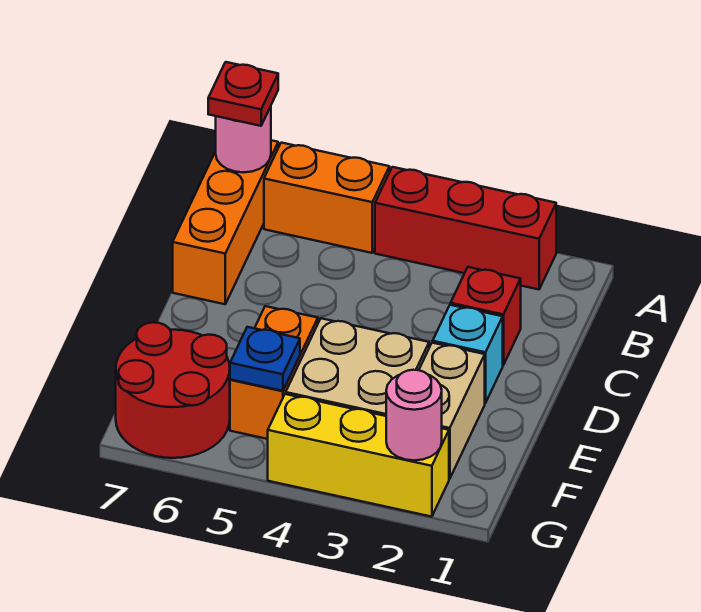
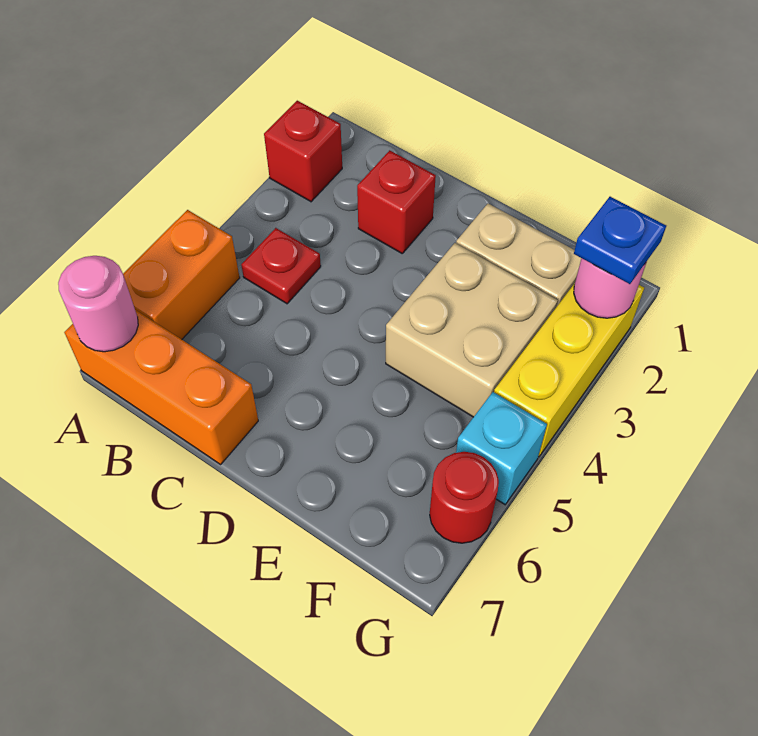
red 1x3 brick [375,167,556,289] -> red 1x1 brick [264,101,342,202]
red 1x1 plate [208,62,278,126] -> red 1x1 plate moved to [241,228,321,304]
cyan 1x1 brick [433,305,503,403] -> cyan 1x1 brick moved to [456,392,547,504]
orange 1x2 brick [230,306,318,439] -> none
blue 1x1 plate [230,327,300,391] -> blue 1x1 plate moved to [574,197,666,284]
red 2x2 round brick [116,322,230,458] -> red 1x1 round brick [430,452,499,543]

